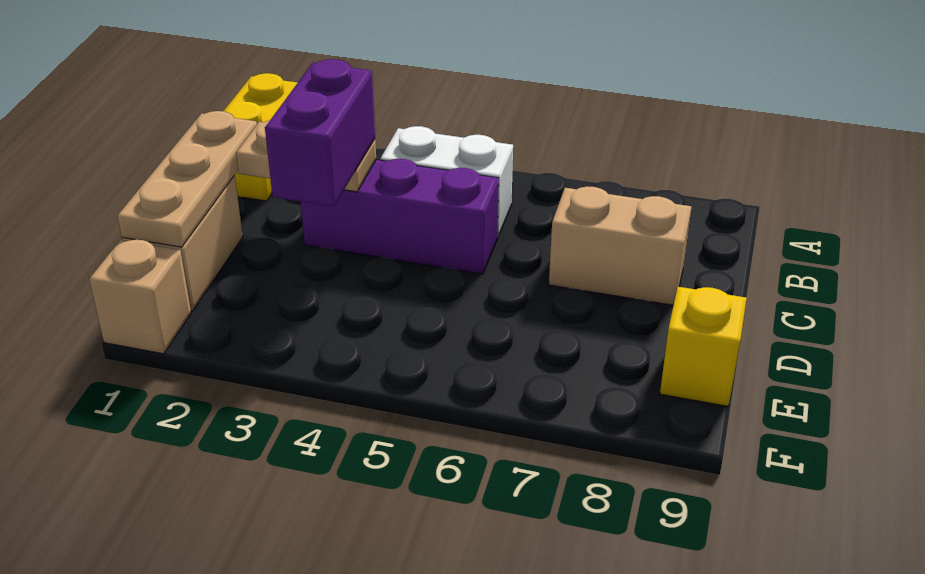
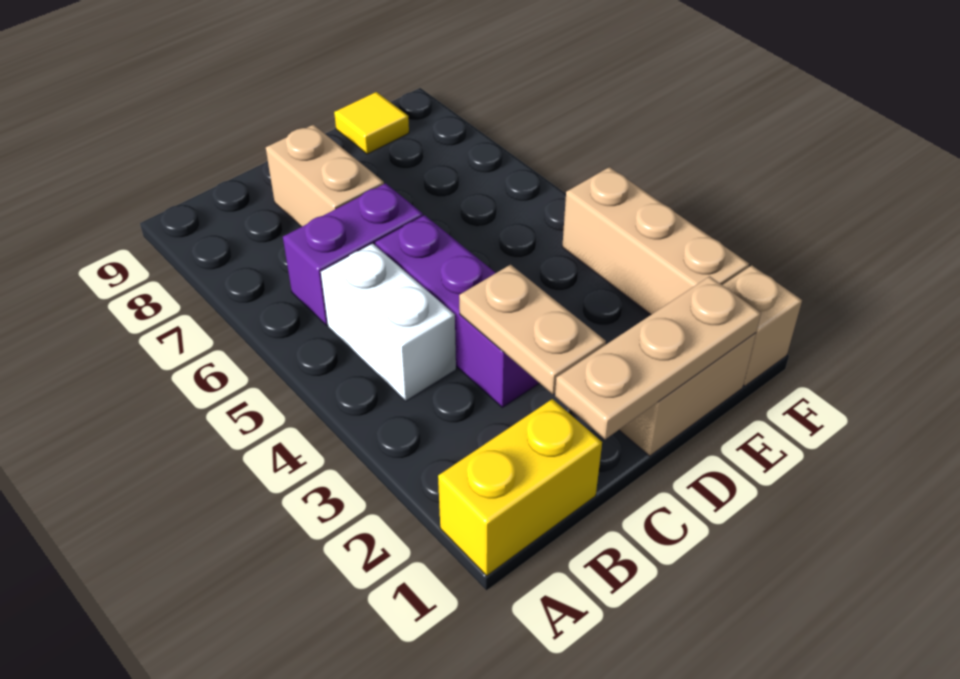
purple 1x2 brick [265,59,375,207] -> purple 1x2 brick moved to [283,183,423,325]
yellow 1x1 brick [660,287,747,406] -> yellow 1x1 tile [334,92,409,154]
none -> tan 1x3 brick [562,167,749,315]

